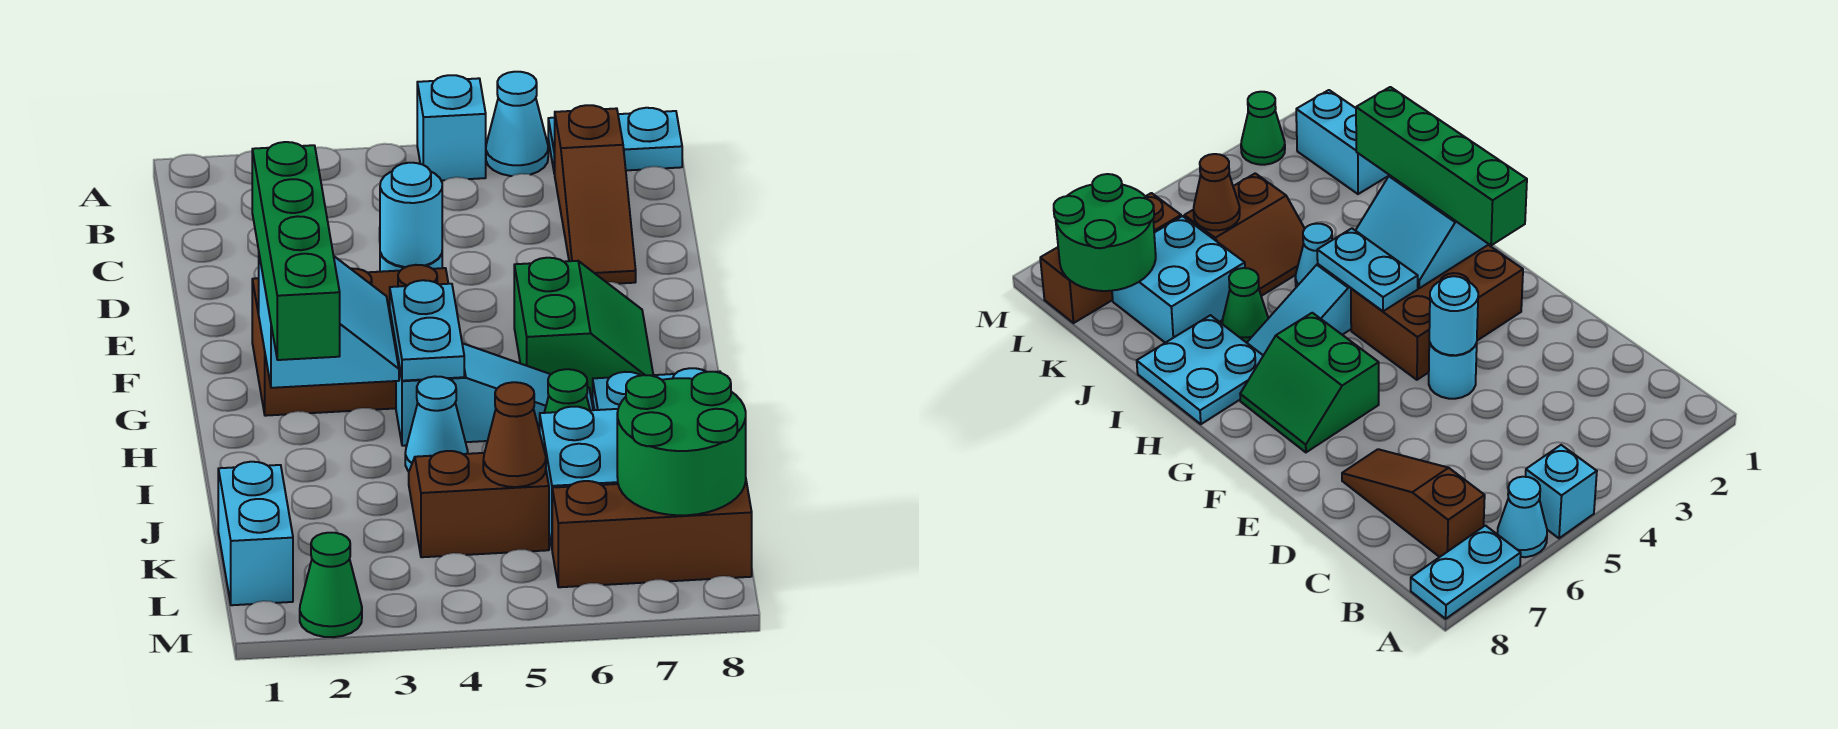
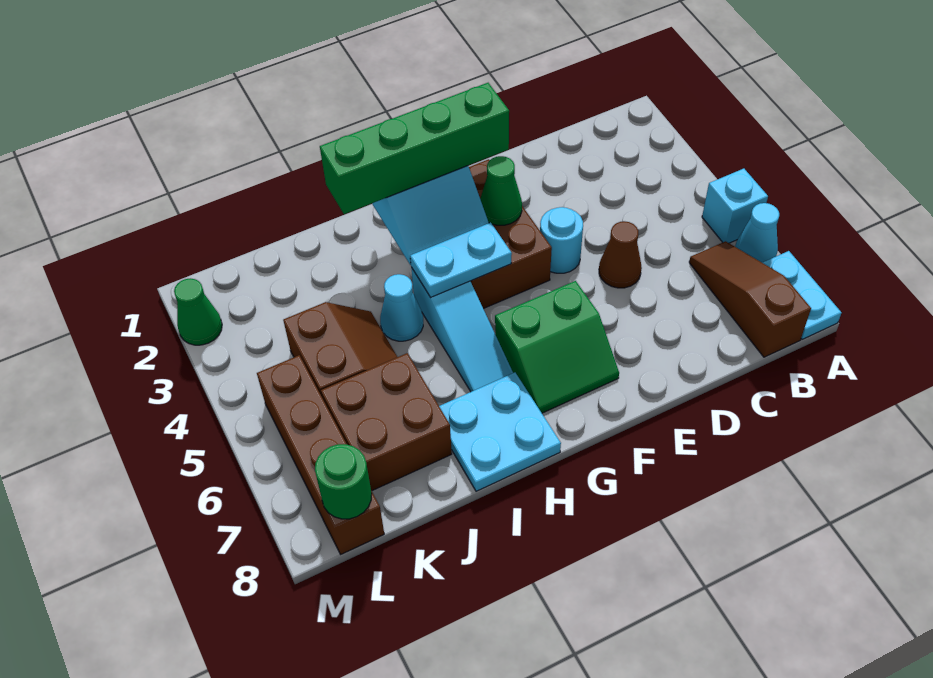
brown 1x3 slope [554,105,636,284] -> brown 1x3 slope turned to [689,241,811,357]
cyan 1x1 round brick [380,163,442,267] -> none
green 1x1 cone [544,369,590,413] -> green 1x1 cone moved to [480,156,522,225]
cyan 2x2 brick [539,407,618,547] -> brown 2x2 brick [321,353,452,491]
cyan 1x2 brick [218,462,293,605] -> none
brown 1x1 cone [483,382,546,487] -> brown 1x1 cone moved to [599,221,642,288]
green 2x2 round brick [617,372,746,515] -> green 1x1 round brick [315,444,372,519]
brown 1x3 brick [552,481,752,587] -> brown 1x4 brick [257,355,384,554]

